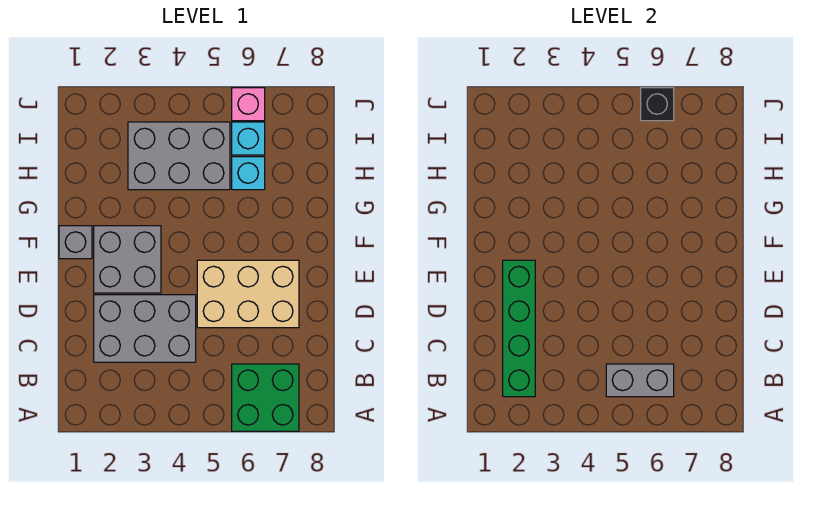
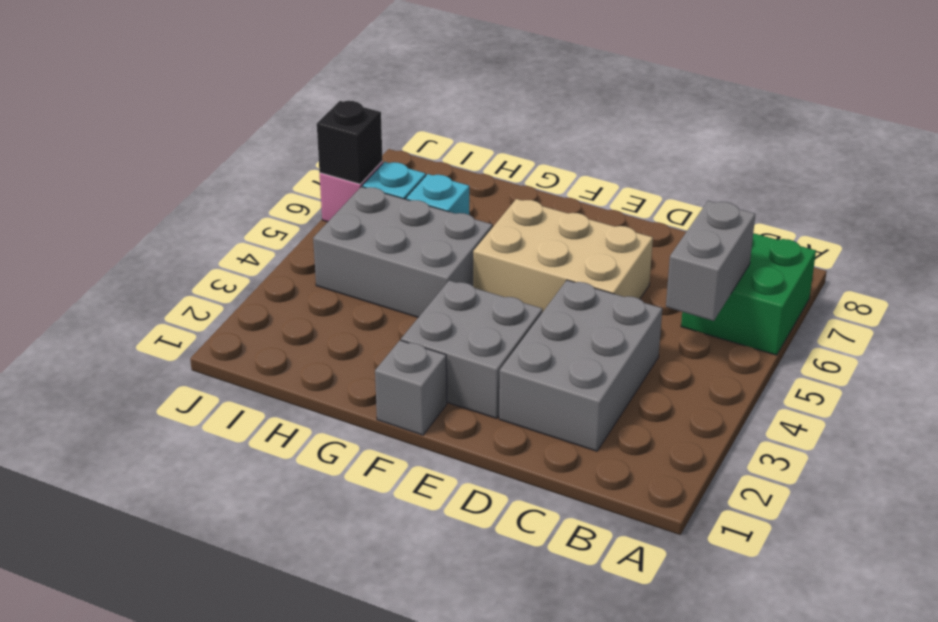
green 1x4 brick [503,260,535,397] -> none
tan 2x3 brick [197,260,299,328] -> tan 2x3 brick turned to [473,199,653,312]
grey 2x3 brick [128,122,230,190] -> grey 2x3 brick turned to [313,187,492,317]

